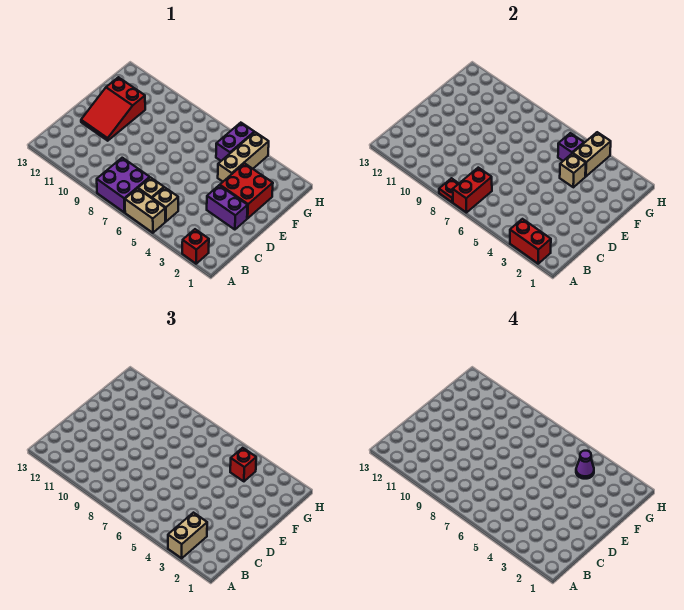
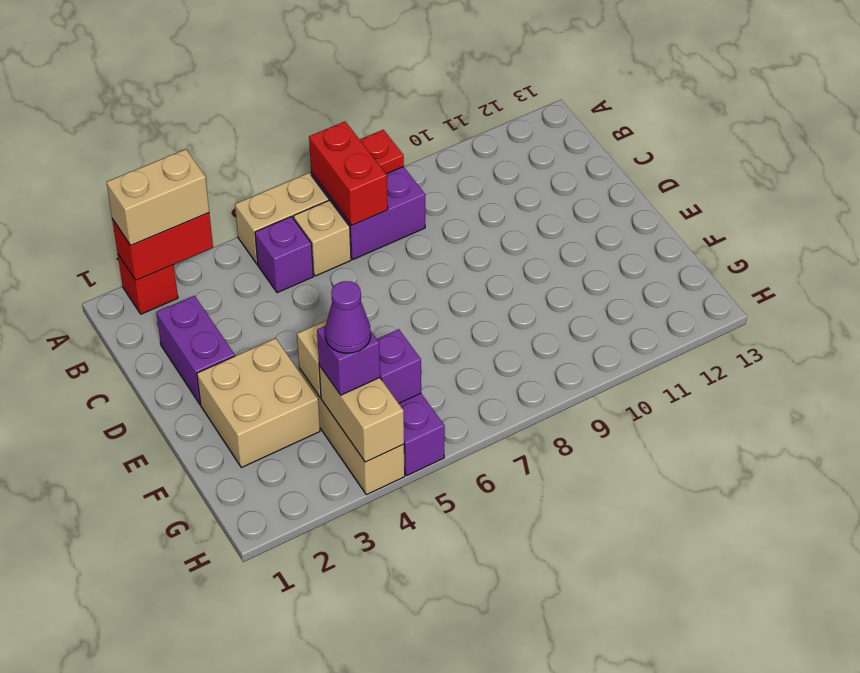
tan 1x2 brick [168,513,207,558] -> tan 1x2 brick turned to [107,149,209,245]
tan 1x1 brick [152,187,178,222] -> purple 1x1 brick [255,217,313,293]
purple 1x2 brick [207,185,248,230] -> purple 1x2 brick turned to [156,296,235,404]
red 2x3 slope [81,77,145,141] -> none
red 2x2 brick [220,163,273,218] -> tan 2x2 brick [197,338,320,468]
red 1x1 brick [230,448,256,481] -> purple 1x1 brick [317,326,380,395]

